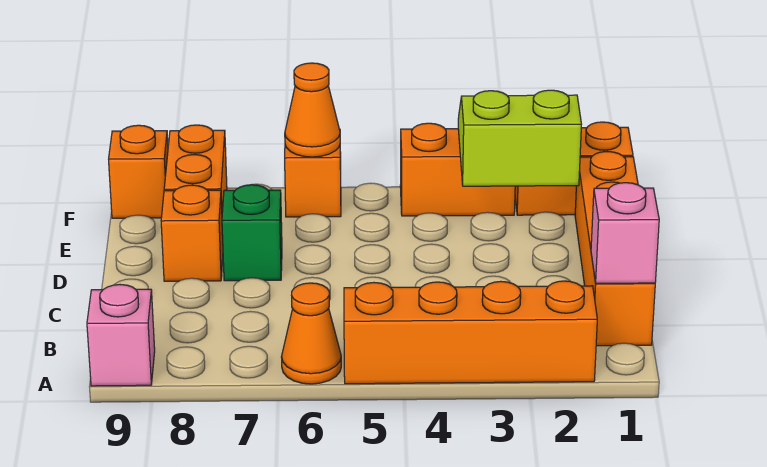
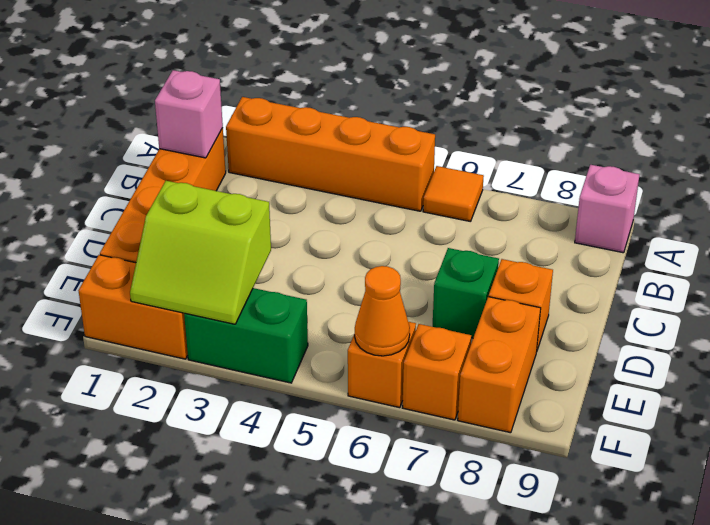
orange 1x1 cone [282,283,341,384] -> orange 1x1 tile [423,166,484,222]
orange 1x2 brick [400,123,515,216] -> green 1x2 brick [184,288,308,383]
orange 1x1 brick [109,125,168,218] -> orange 1x1 brick moved to [403,324,471,420]

